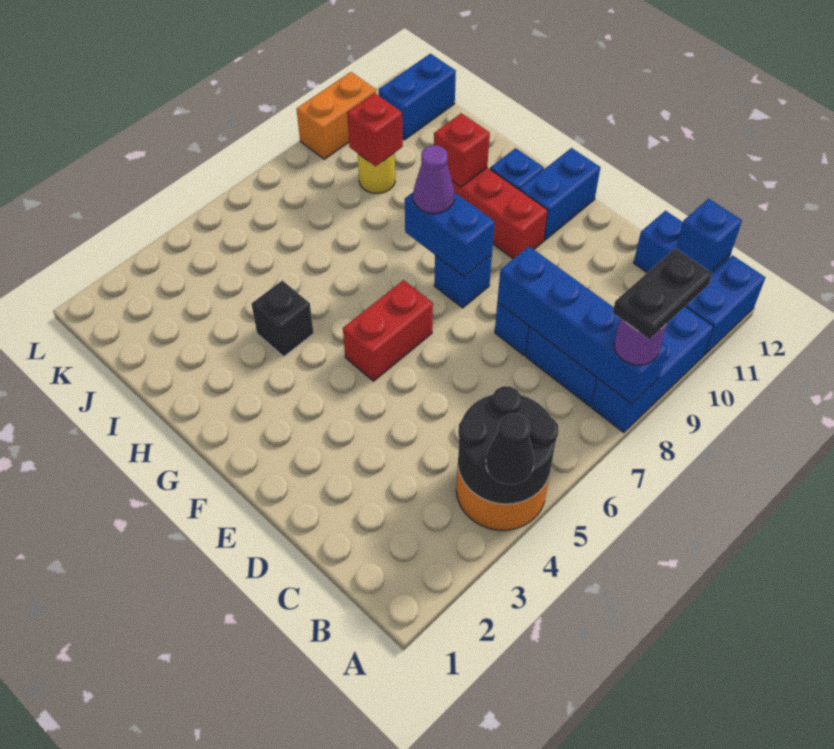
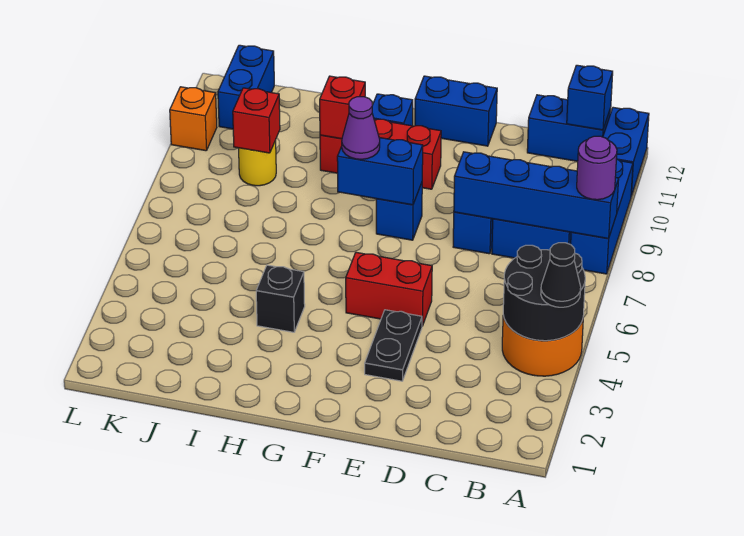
black 1x2 plate [613,248,712,339] -> black 1x2 plate moved to [365,310,422,381]
red 1x2 brick [343,280,433,381] -> red 1x2 brick turned to [346,252,432,326]
blue 1x2 brick [520,148,600,240] -> blue 1x2 brick turned to [415,76,497,146]
orange 1x2 brick [297,72,376,159] -> orange 1x1 brick [170,87,217,151]

